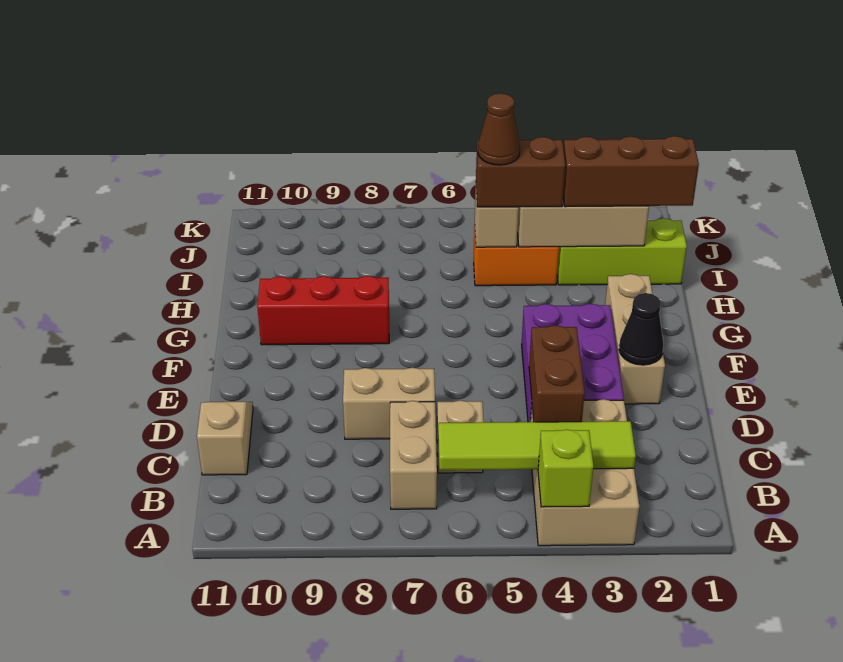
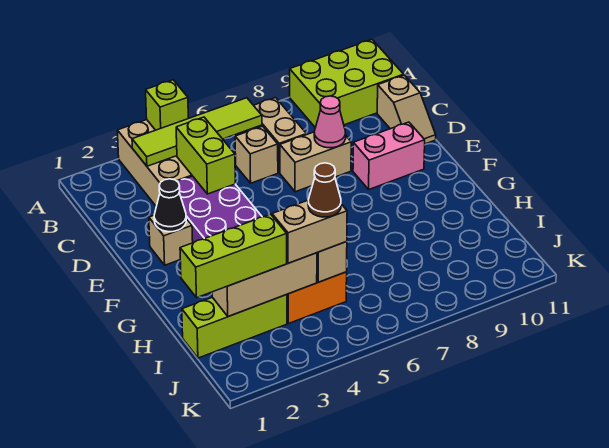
none -> lime 2x3 brick [290,40,404,128]
brown 1x2 brick [529,325,585,422] -> lime 1x2 brick [176,117,235,194]
none -> pink 1x1 cone [314,96,346,148]
tan 1x3 brick [605,274,665,404] -> tan 1x1 brick [149,215,193,265]
none -> pink 1x2 brick [353,122,425,189]
red 1x3 brick [257,276,389,345] -> none
brown 1x3 brick [563,136,699,207] -> lime 1x3 brick [180,214,287,298]
brown 1x2 brick [476,137,565,207] -> tan 1x2 brick [272,200,347,263]

